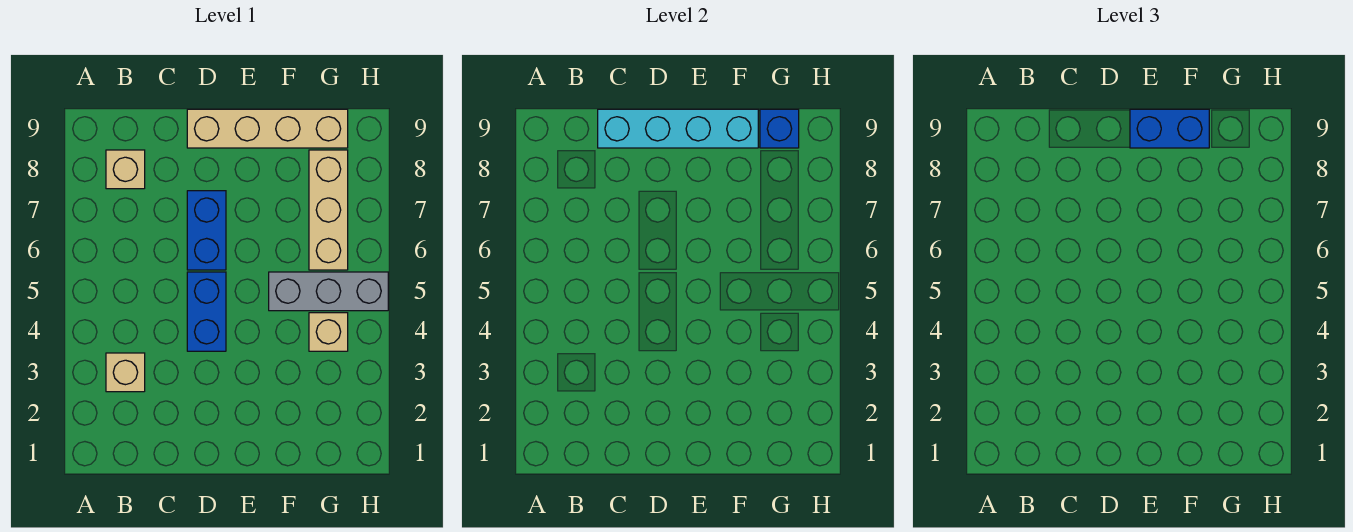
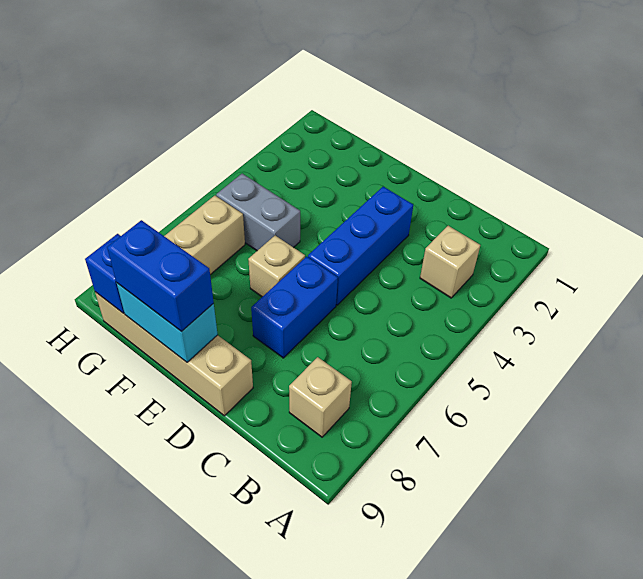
cyan 1x4 brick [598,109,758,148] -> cyan 1x2 brick [117,283,218,362]
blue 1x2 brick [187,272,226,351] -> blue 1x3 brick [308,187,413,305]
grey 1x3 brick [269,272,388,311] -> grey 1x2 brick [216,174,300,251]
tan 1x1 brick [309,313,348,351] -> tan 1x1 brick moved to [248,236,305,297]

